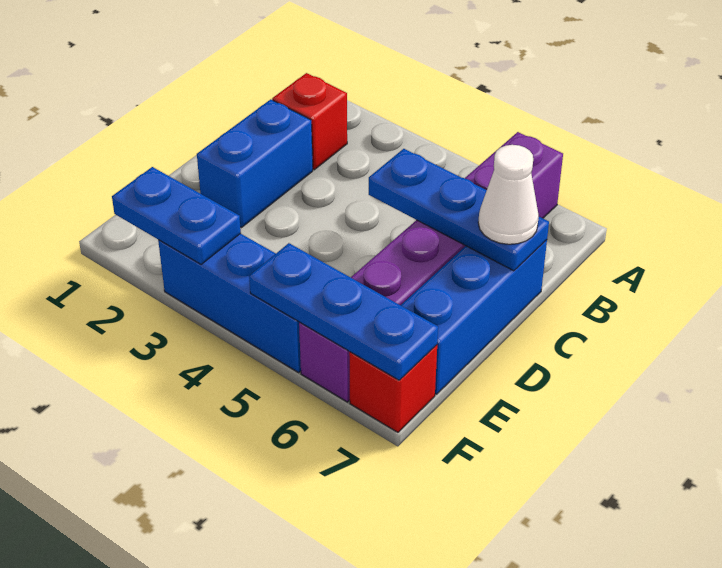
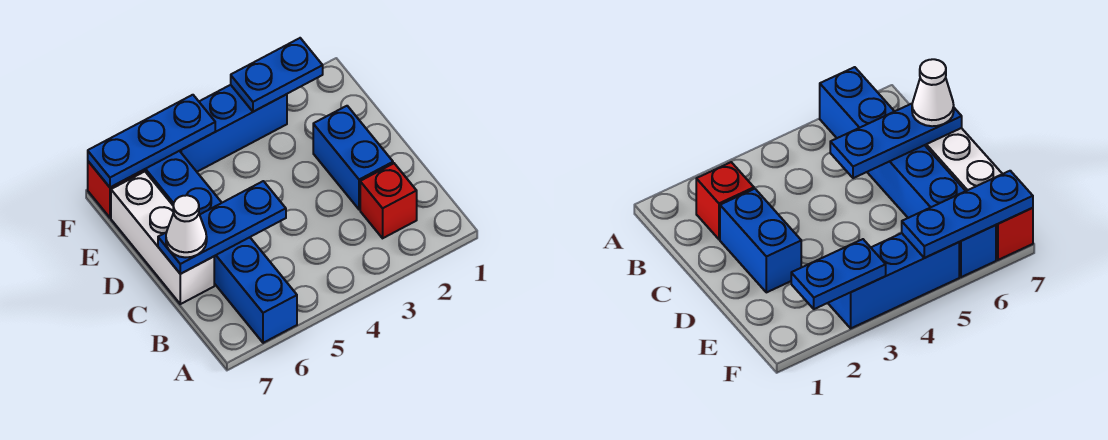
purple 1x6 brick [299,132,563,402] -> blue 1x6 brick [144,151,297,343]
blue 1x3 brick [401,240,547,394] -> white 1x3 brick [111,172,214,304]

